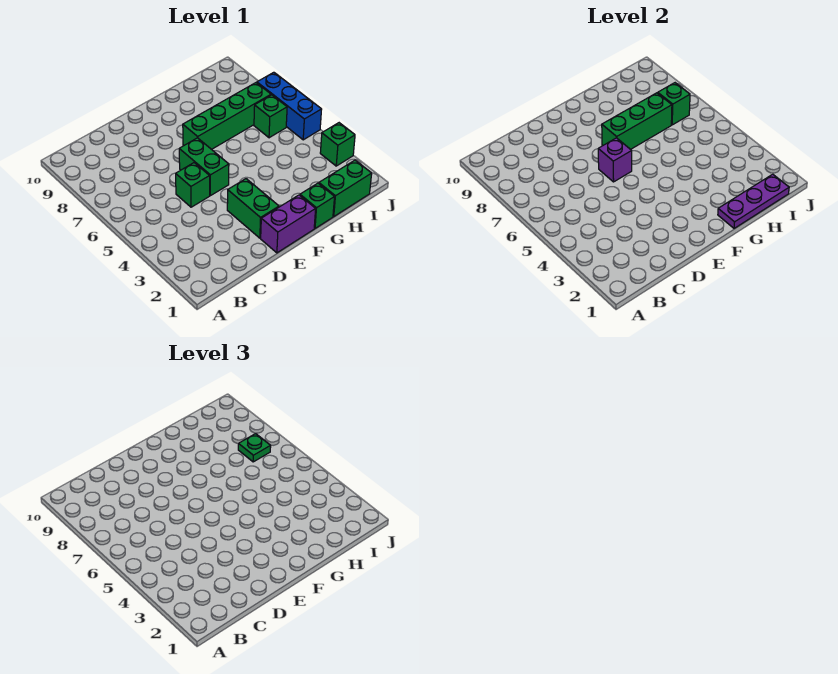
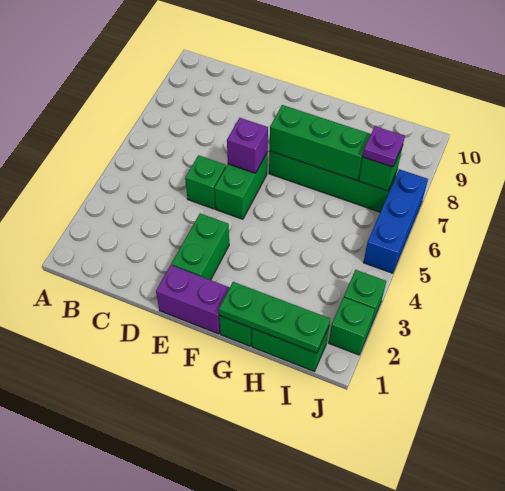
purple 1x3 plate [718,174,789,228] -> green 1x3 plate [219,282,330,353]
green 1x1 brick [254,95,287,138] -> green 1x1 brick moved to [329,297,375,355]
green 1x1 plate [238,434,271,462] -> purple 1x1 plate [363,126,405,167]

